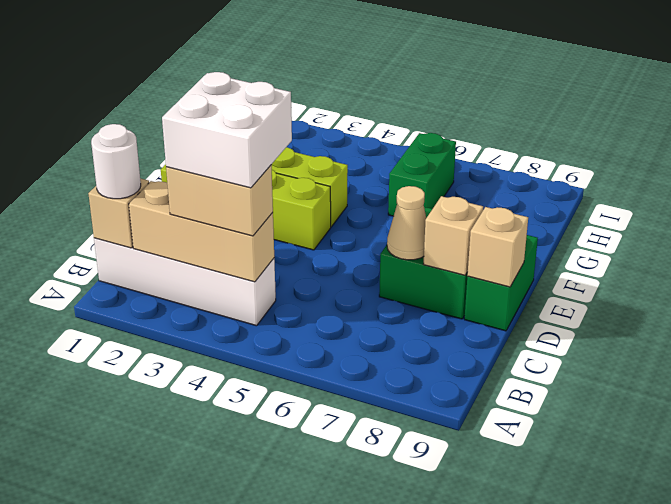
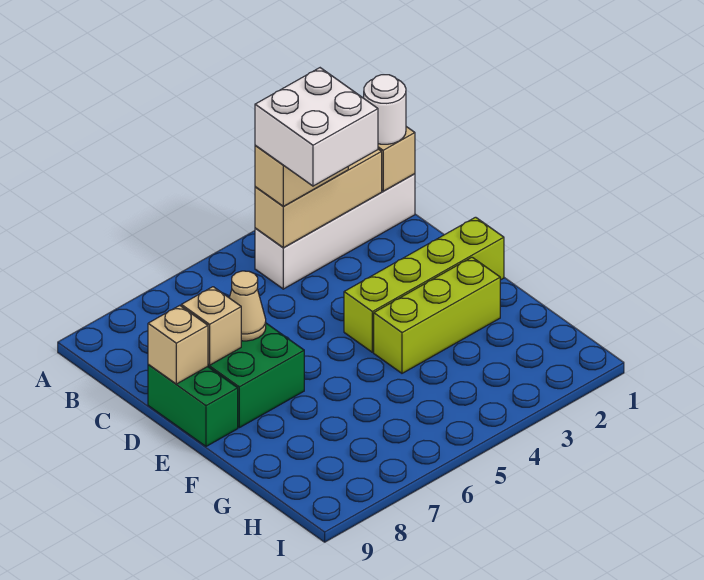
green 1x2 brick [388,133,456,216] -> none

